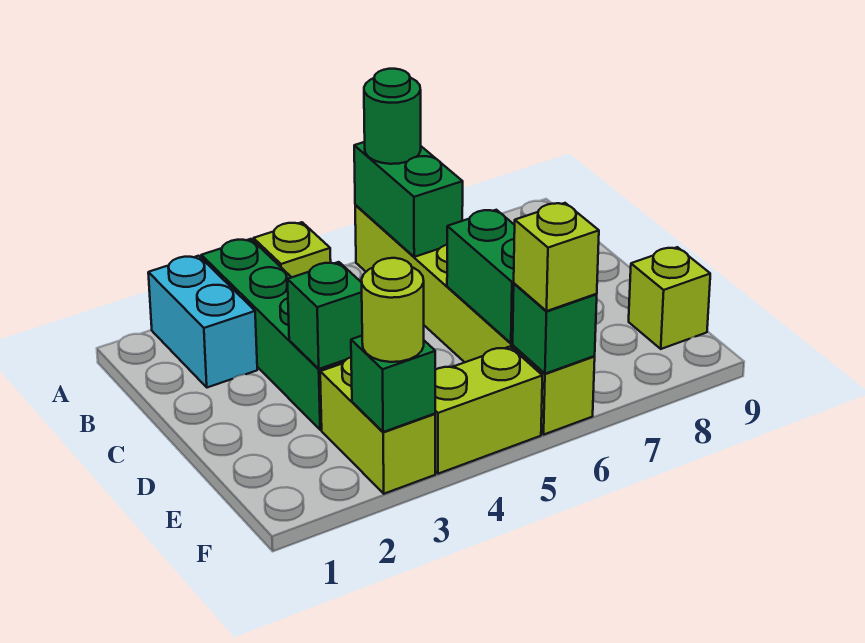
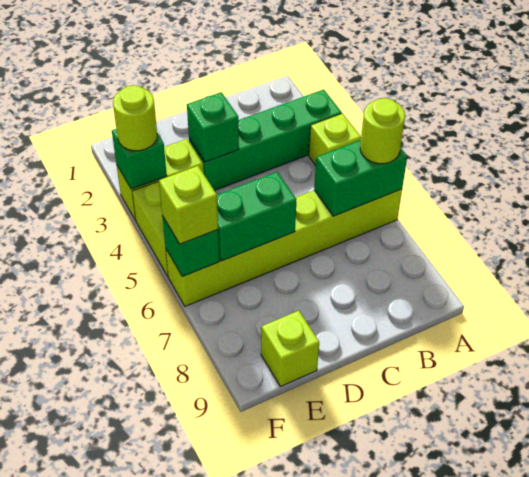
cyan 1x2 brick [148,256,257,388] -> none
green 1x1 round brick [364,69,421,164] -> lime 1x1 round brick [360,98,405,164]

